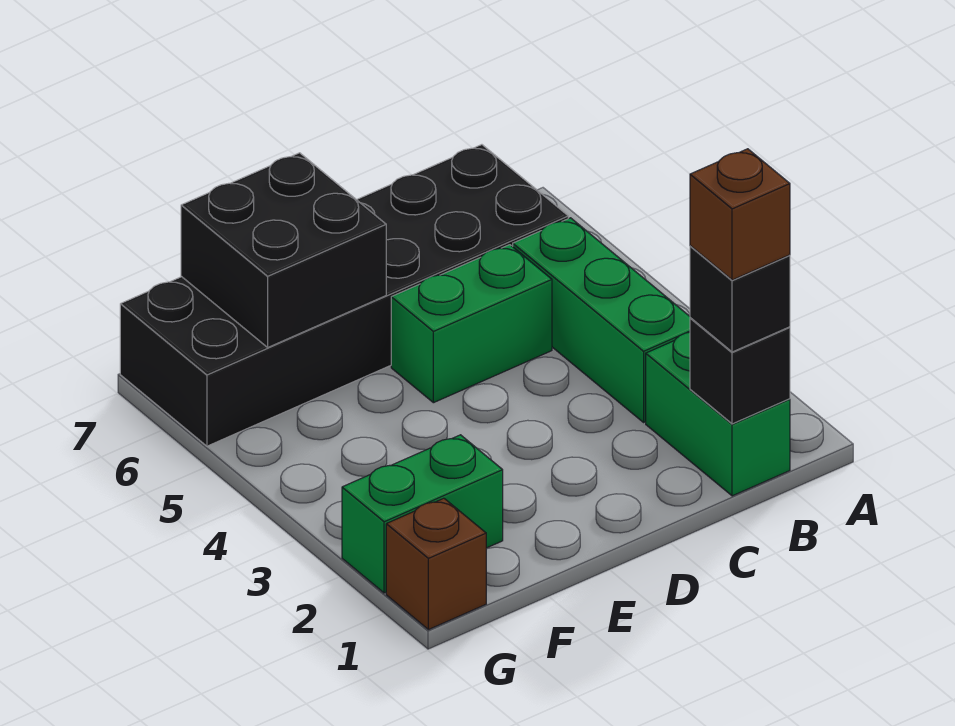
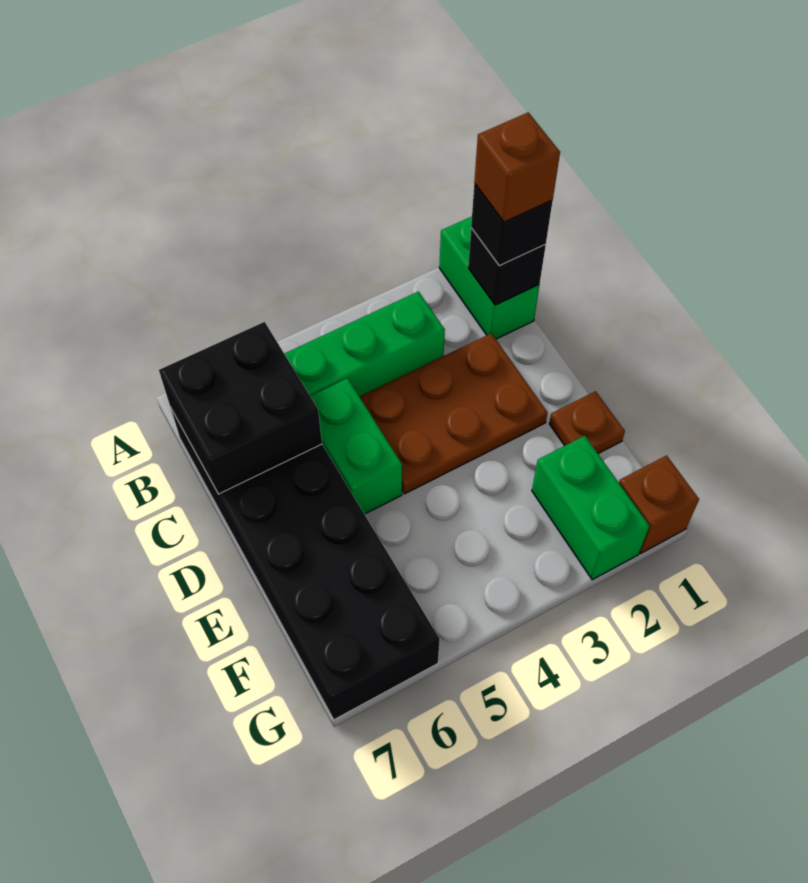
green 1x2 brick [646,332,790,496] -> green 1x2 brick turned to [439,217,539,339]
none -> brown 2x3 plate [359,333,547,494]
none -> brown 1x1 plate [549,391,625,454]
black 2x2 brick [181,153,386,347] -> black 2x2 brick moved to [159,322,322,494]

